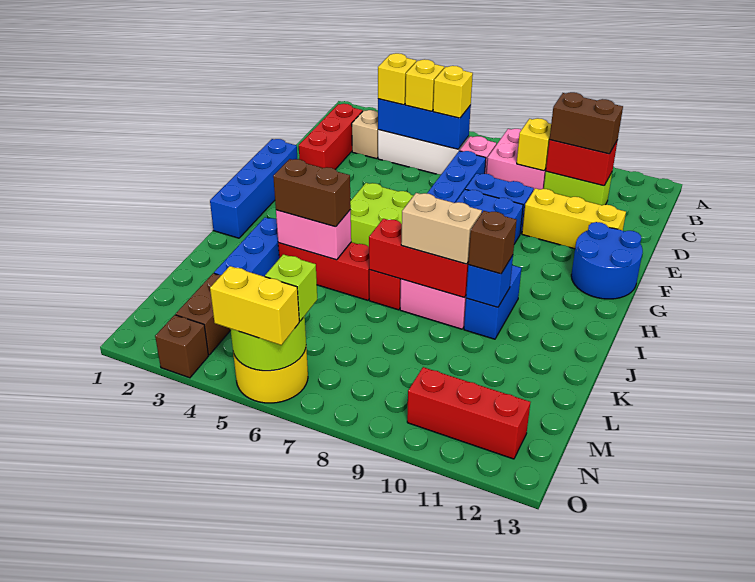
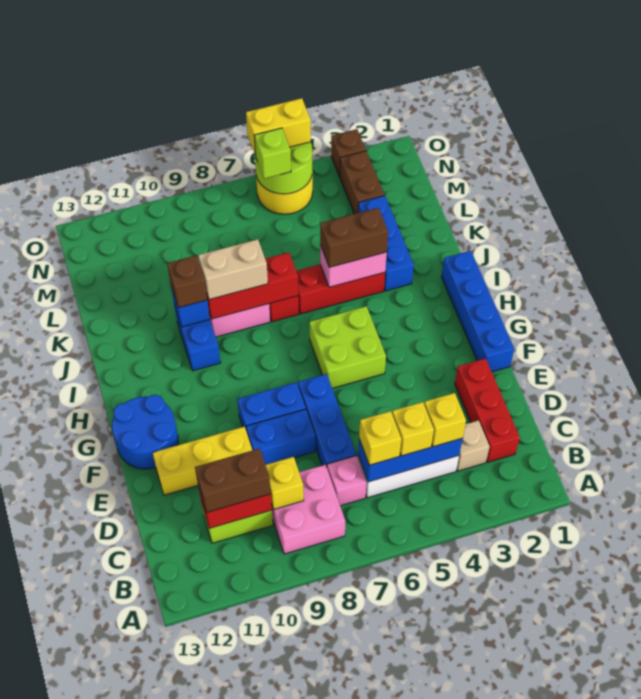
red 1x3 brick [407,367,530,459] -> none

